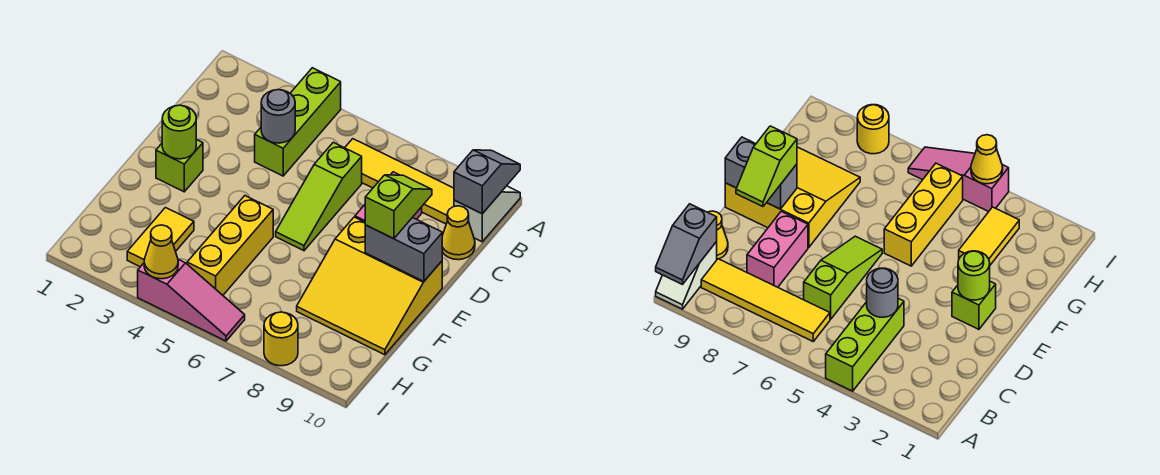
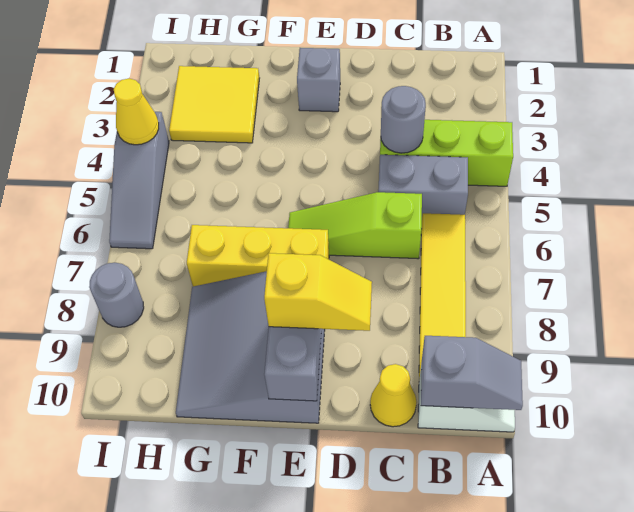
none -> grey 1x2 brick [378,155,468,215]
pink 1x2 brick [747,211,808,287] -> none
lime 1x2 slope [365,175,432,239] -> yellow 1x2 slope [264,253,372,331]
lime 1x1 brick [156,140,203,192] -> grey 1x1 brick [297,48,340,112]
lime 1x1 round brick [162,105,197,159] -> none
yellow 3x3 slope [297,217,442,355] -> grey 3x3 slope [176,271,325,423]
yellow 1x3 brick [187,196,273,295] -> yellow 1x3 brick moved to [187,225,329,287]
yellow 1x2 tile [127,208,194,267] -> yellow 2x2 tile [169,66,259,143]
pink 1x3 slope [138,259,245,341] -> grey 1x3 slope [109,112,169,249]
yellow 1x1 round brick [264,312,298,366] -> grey 1x1 round brick [89,263,144,327]

